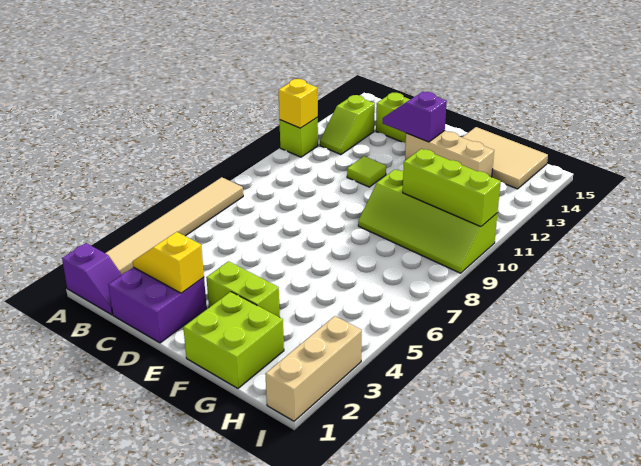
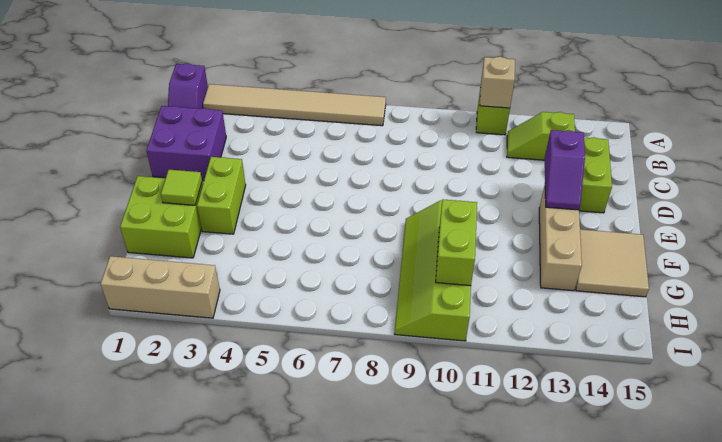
yellow 1x1 brick [278,79,318,128] -> tan 1x1 brick [480,57,515,108]
yellow 1x2 slope [133,232,204,293] -> none
lime 1x1 tile [347,156,386,187] -> lime 1x1 tile moved to [161,170,202,205]
purple 1x2 slope [383,92,447,142] -> purple 1x2 slope turned to [545,130,585,210]
tan 2x3 tile [462,127,548,189] -> tan 2x2 tile [576,229,649,297]
lime 1x3 brick [403,149,501,227] -> lime 1x2 brick [436,199,477,286]

